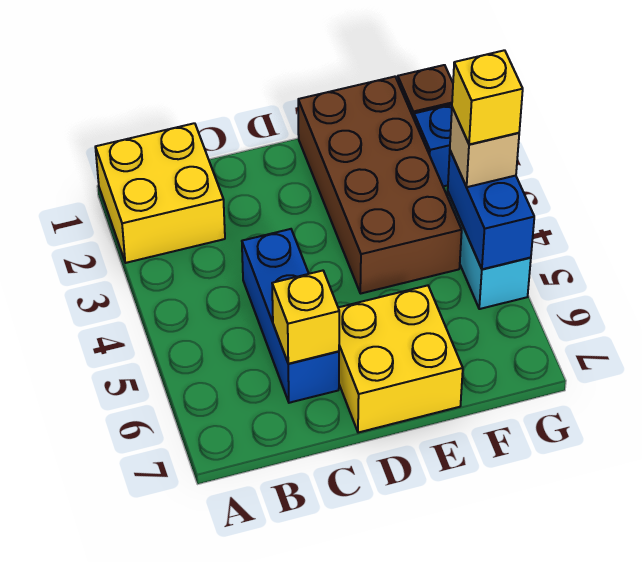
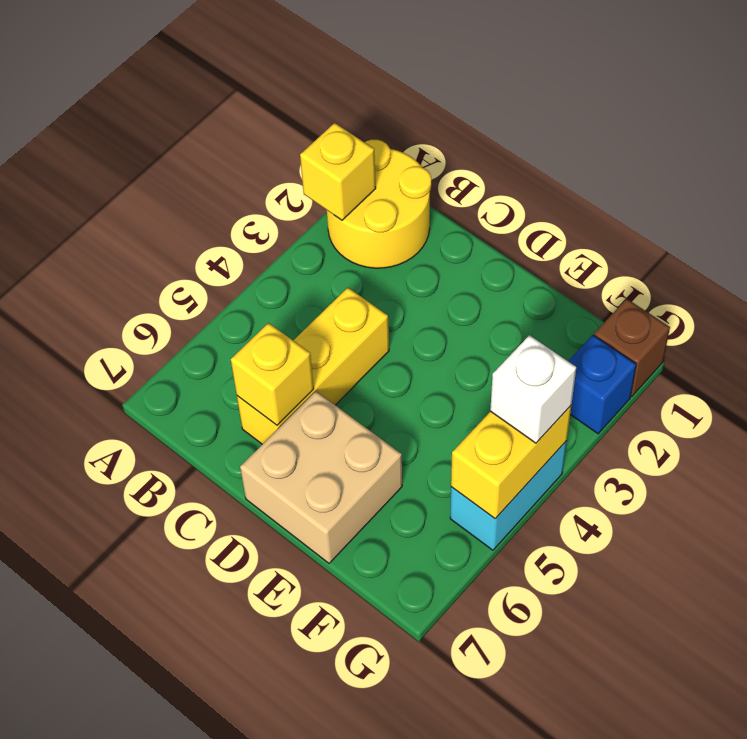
yellow 2x2 brick [95,123,225,263] -> yellow 2x2 round brick [327,140,431,268]
blue 1x3 brick [242,229,339,403] -> yellow 1x3 brick [237,288,389,444]
yellow 2x2 brick [338,285,463,433] -> tan 2x2 brick [240,391,402,563]
brown 2x4 brick [298,77,462,294] -> none
blue 1x2 brick [448,151,534,269] -> yellow 1x2 brick [451,406,571,519]
tan 1x1 brick [450,108,519,187] -> white 1x1 brick [490,335,576,443]
yellow 1x1 brick [452,50,523,144] -> yellow 1x1 brick moved to [300,123,376,220]

